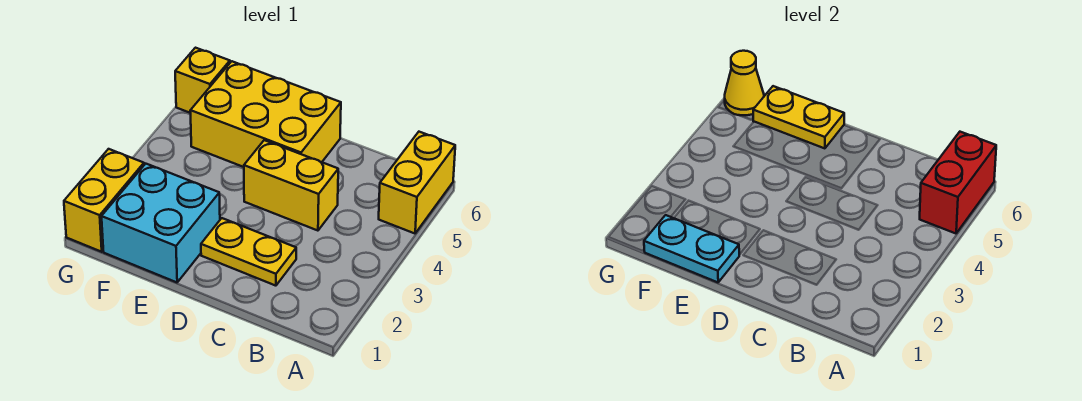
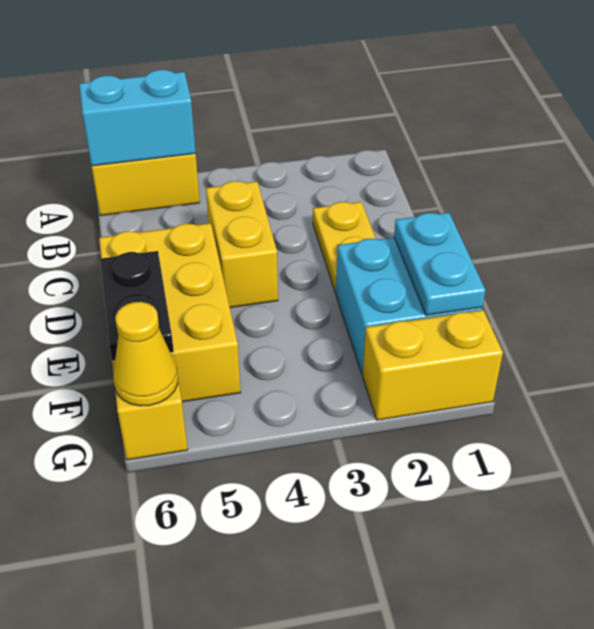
red 1x2 brick [920,132,996,233] -> cyan 1x2 brick [79,70,196,166]
yellow 1x2 plate [753,86,844,148] -> black 1x2 plate [100,251,174,361]

